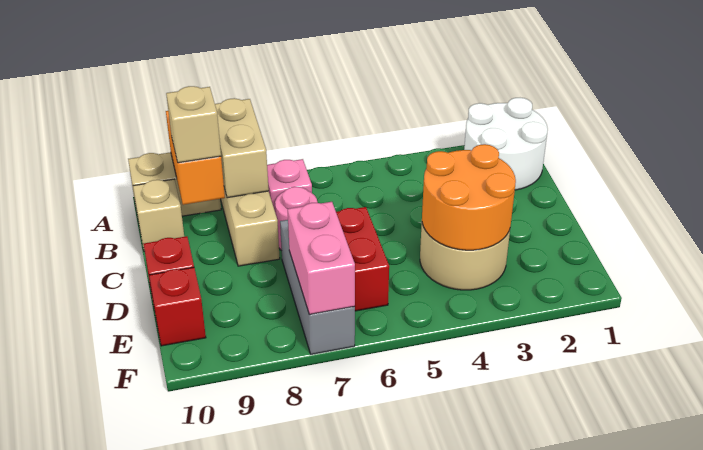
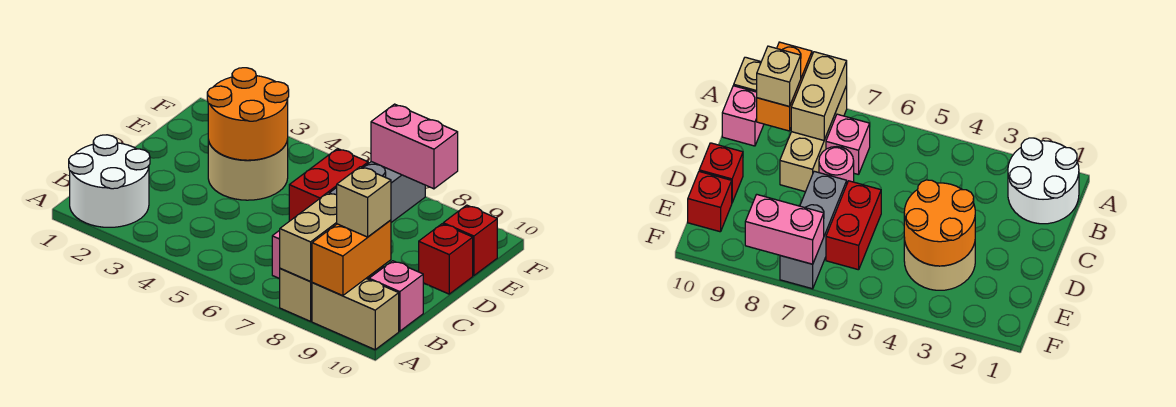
tan 1x1 brick [133,179,184,251] -> pink 1x1 brick [369,261,423,331]
pink 1x2 brick [288,202,355,314] -> pink 1x2 brick turned to [371,104,458,189]

